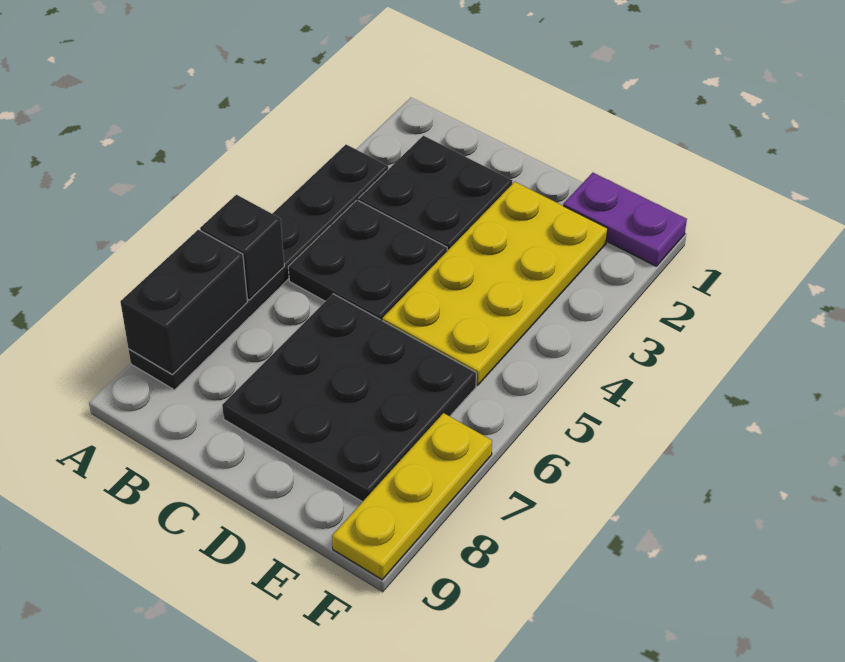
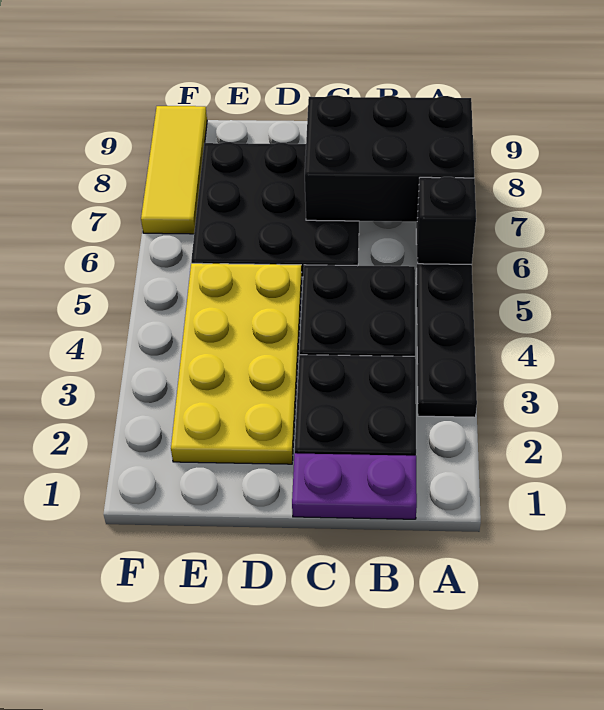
black 1x2 brick [120,230,247,374] -> black 2x3 brick [305,95,474,222]
purple 1x2 plate [563,173,687,266] -> purple 1x2 plate moved to [292,453,417,519]
yellow 1x3 plate [332,413,492,580] -> yellow 1x3 tile [141,106,207,234]

